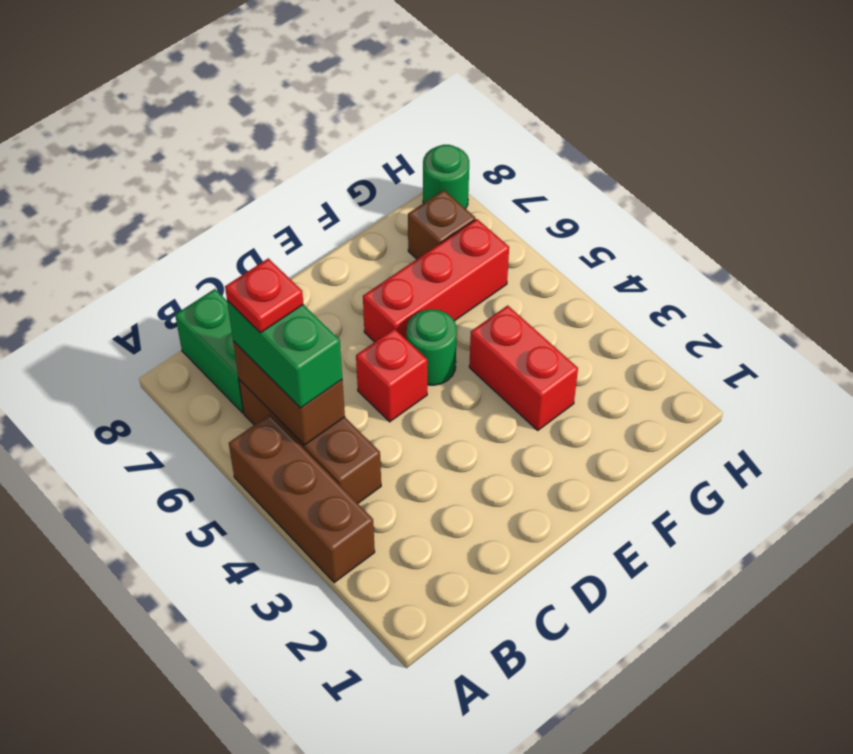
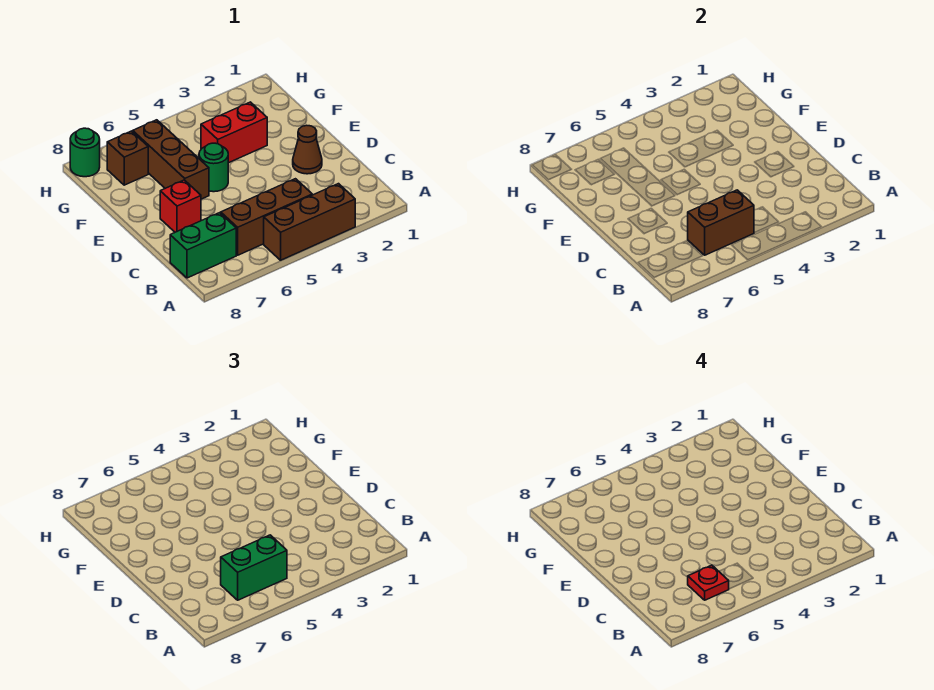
none -> brown 1x1 cone [293,125,322,174]
red 1x1 brick [356,329,427,422] -> red 1x1 brick moved to [160,180,201,232]
red 1x3 brick [363,219,509,342] -> brown 1x3 brick [133,120,209,199]

